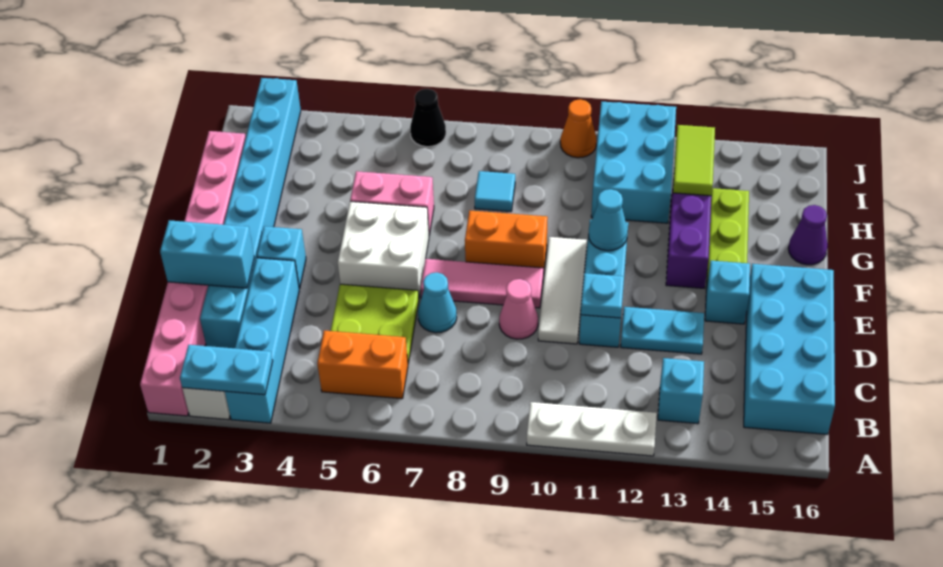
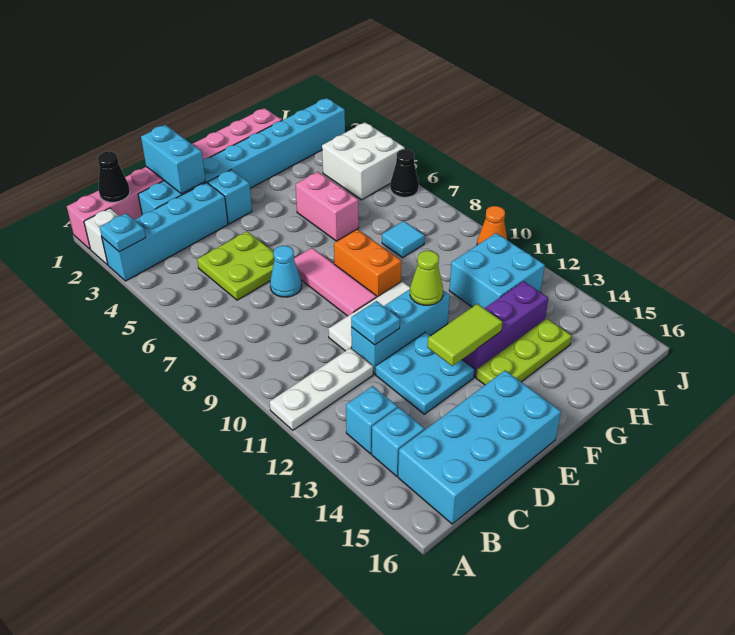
cyan 1x2 plate [180,345,273,395] -> cyan 1x1 plate [100,213,146,252]
white 1x3 plate [527,402,657,456] -> white 1x3 plate turned to [270,348,373,430]
none -> black 1x1 cone [98,151,130,202]
orange 1x2 brick [317,330,408,399] -> none
pink 1x1 cone [499,279,538,339] -> none
cyan 1x2 plate [621,307,704,354] -> cyan 2x2 plate [376,332,475,414]
white 2x2 brick [338,201,429,296] -> white 2x2 brick moved to [322,122,405,200]
cyan 1x1 brick [705,261,750,324] -> cyan 1x1 brick moved to [372,407,425,476]
cyan 1x1 cone [588,189,628,251] -> lime 1x1 cone [410,251,443,305]
purple 1x1 cone [788,205,828,265] -> none
cyan 2x3 brick [591,101,676,223] -> cyan 2x2 brick [449,233,545,308]
lime 1x2 tile [673,125,715,196] -> lime 1x2 tile moved to [427,304,503,366]

